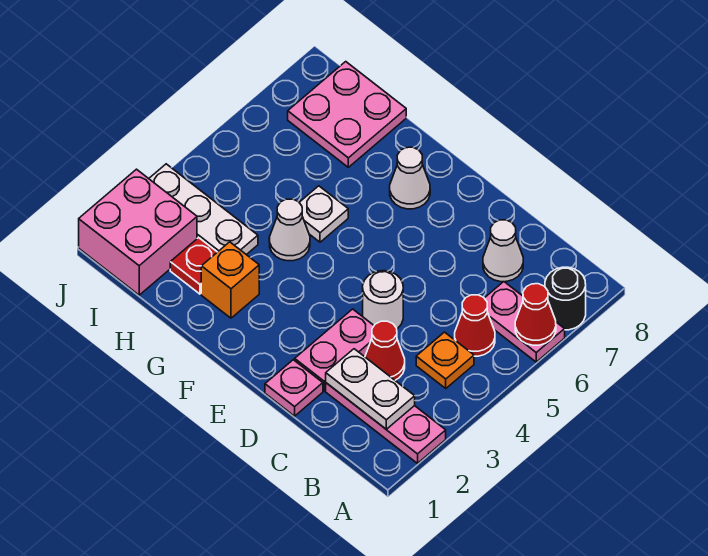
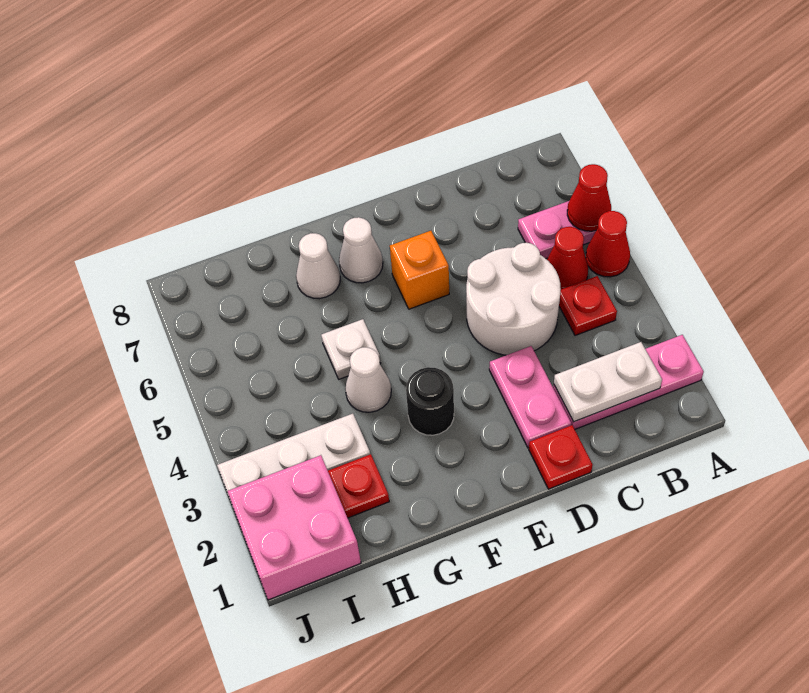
black 1x1 round brick [545,267,586,330] -> black 1x1 round brick moved to [406,367,454,435]
orange 1x1 plate [416,332,474,388] -> red 1x1 plate [559,276,617,336]
red 1x1 cone [365,321,405,380] -> red 1x1 cone moved to [586,211,630,277]
white 1x1 cone [483,220,523,282] -> white 1x1 cone moved to [296,233,340,299]
pink 1x1 plate [265,360,323,416] -> red 1x1 plate [529,425,593,489]
white 1x1 round brick [363,271,403,329] -> white 2x2 round brick [466,243,561,355]
orange 1x1 brick [201,242,259,318] -> orange 1x1 brick moved to [390,231,449,309]
pink 2x2 plate [288,62,406,167] -> none

